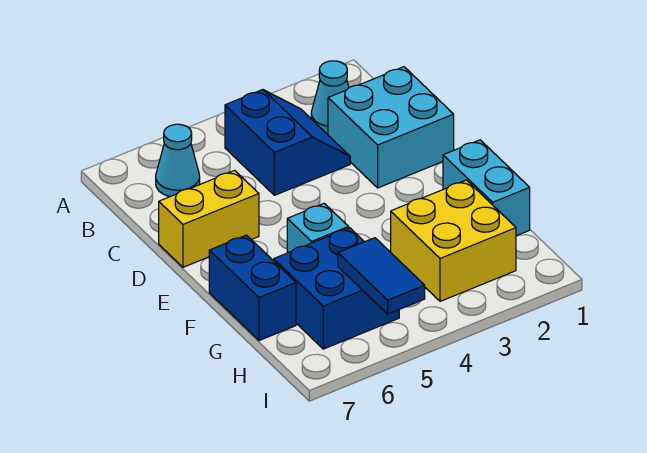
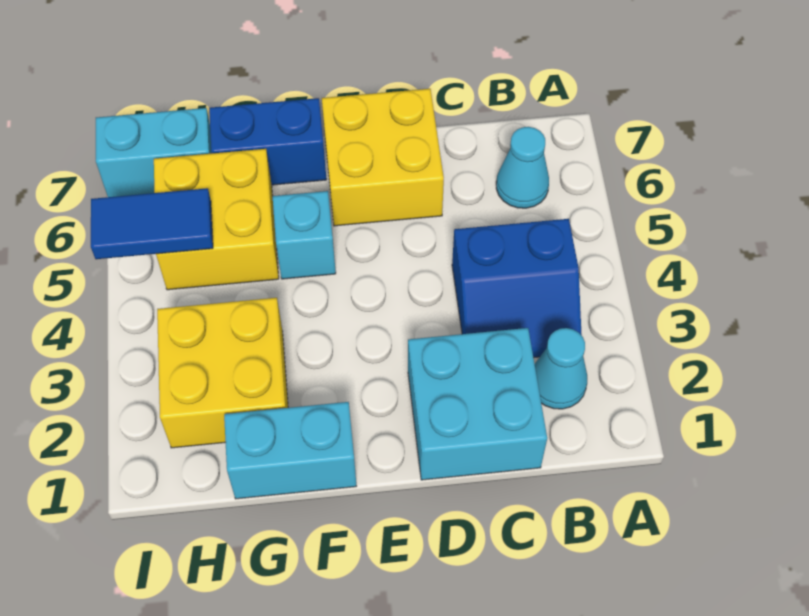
yellow 1x2 brick [159,170,259,267] -> yellow 2x2 brick [322,89,444,226]
blue 2x2 brick [274,228,399,349] -> yellow 2x2 brick [154,149,279,290]
none -> cyan 1x2 brick [96,108,212,197]

